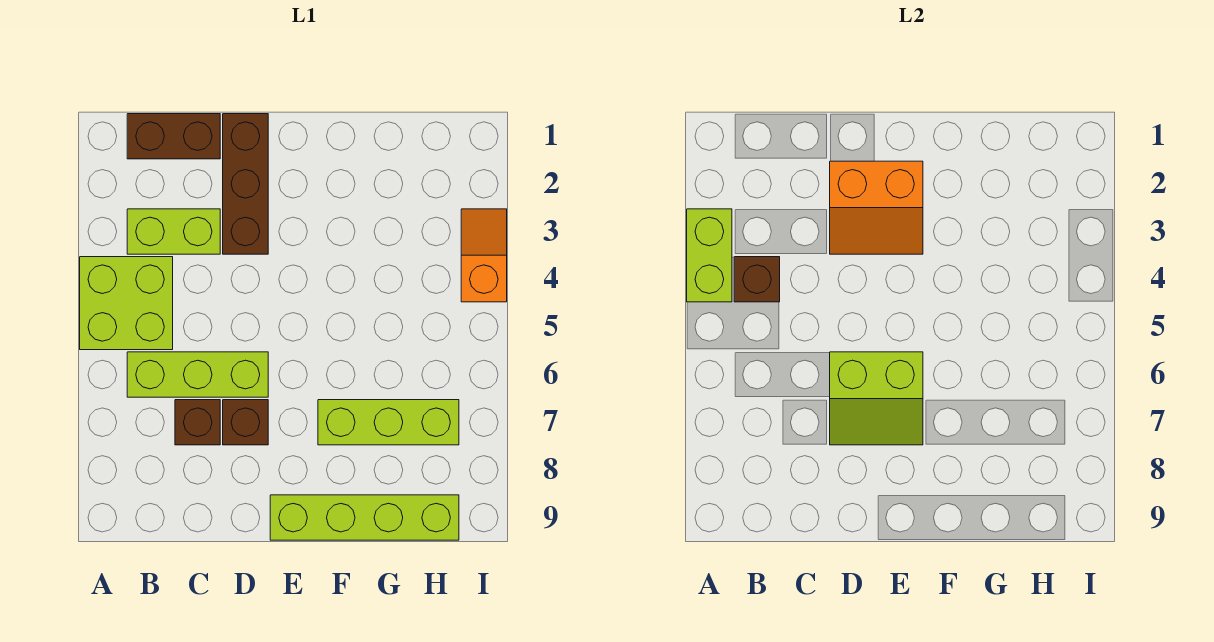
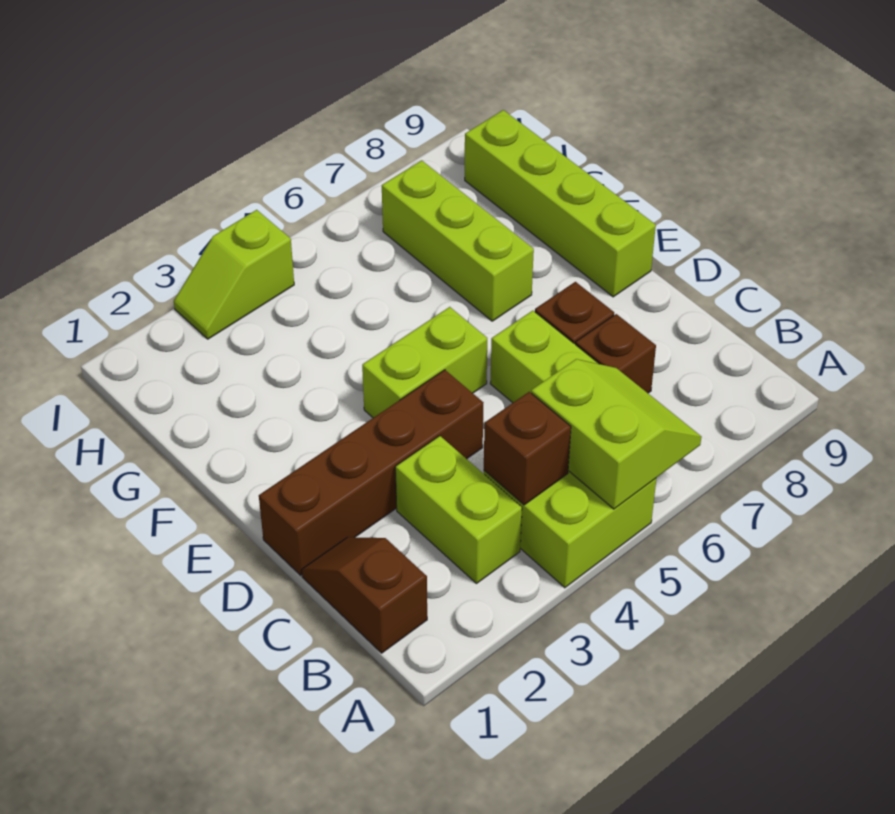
lime 1x2 brick [687,209,732,302] -> lime 1x2 brick moved to [362,307,487,418]
brown 1x2 brick [127,114,220,159] -> brown 1x2 slope [302,537,427,653]
brown 1x3 brick [223,114,268,254] -> brown 1x4 brick [259,370,483,575]
orange 2x2 slope [830,161,923,254] -> none
lime 2x2 slope [830,352,923,445] -> lime 2x2 slope moved to [531,359,701,509]
orange 1x2 slope [461,209,507,302] -> lime 1x2 slope [174,210,294,339]

